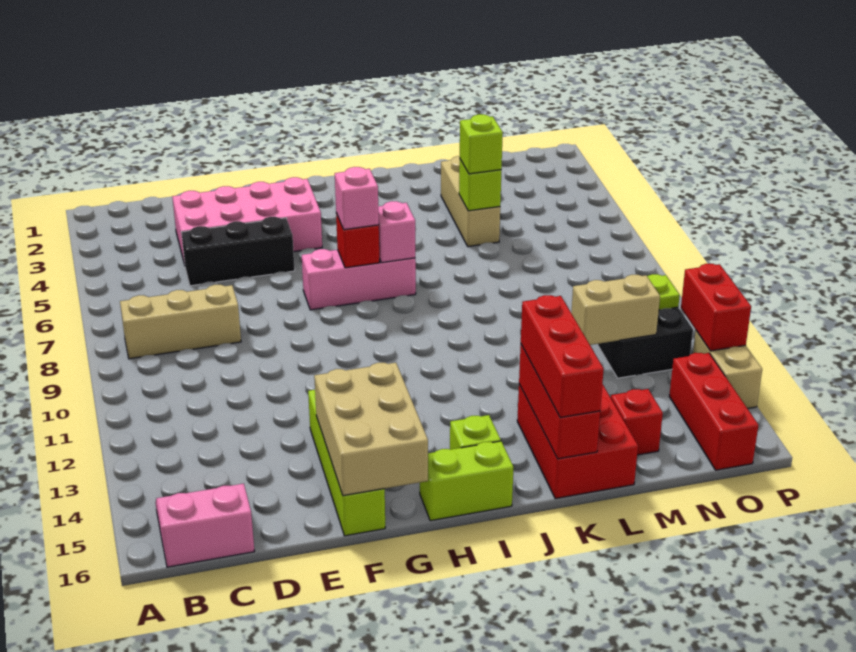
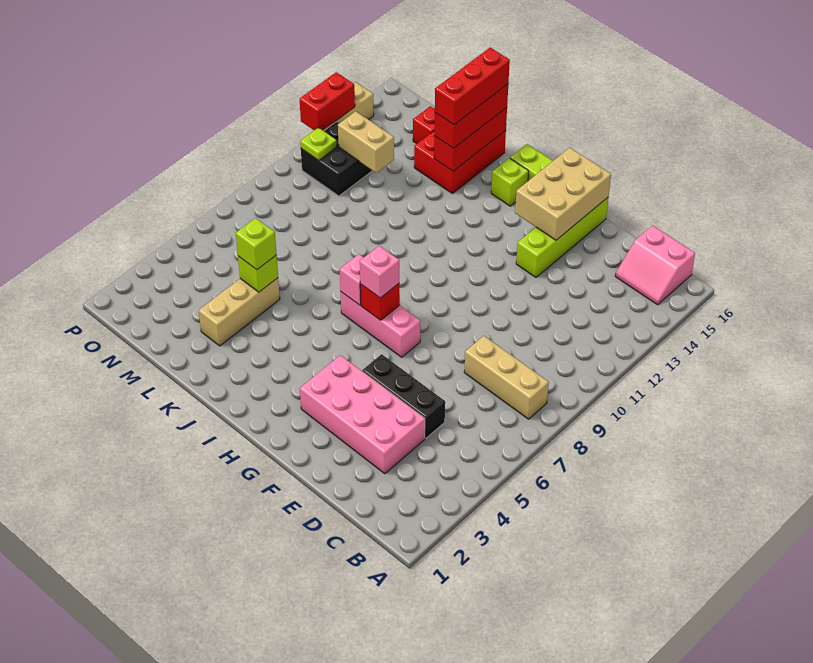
red 1x3 brick [669,353,758,470] -> red 1x3 brick moved to [435,48,510,125]

